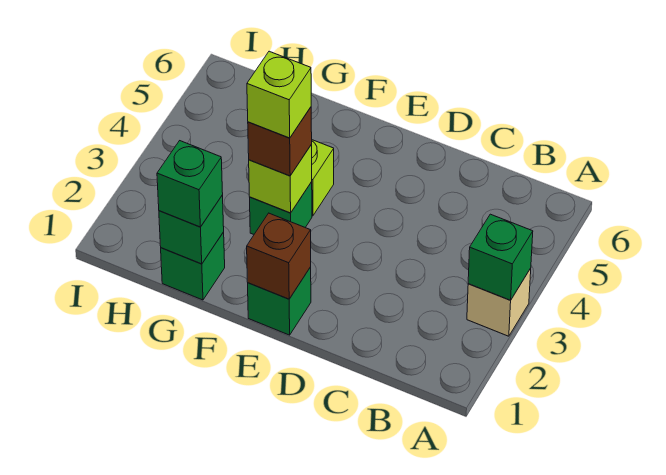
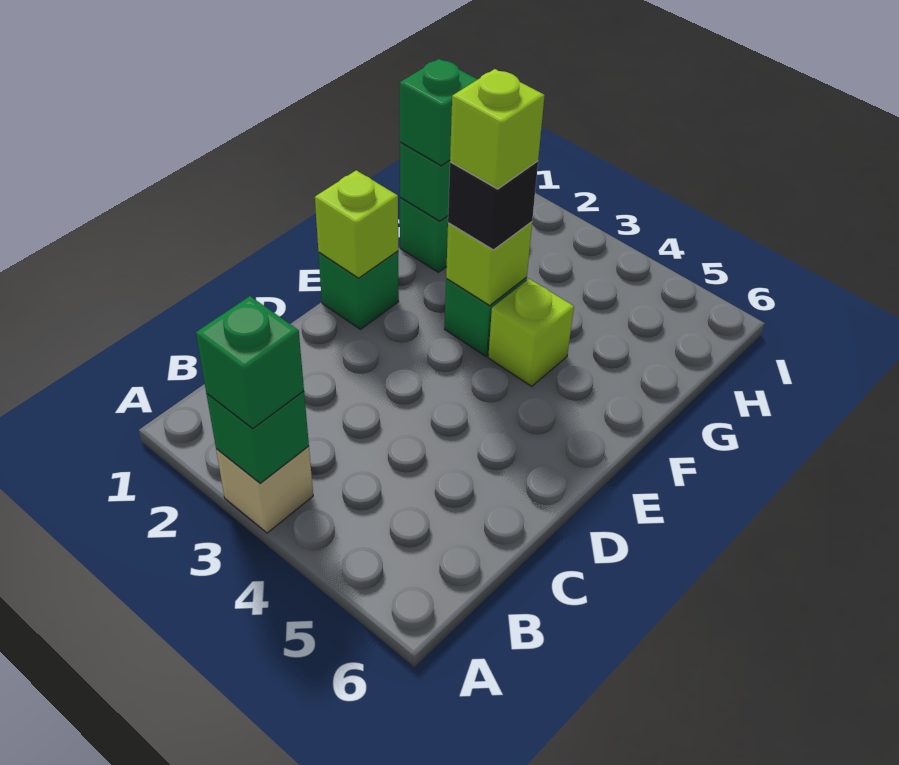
none -> green 1x1 brick [196,296,304,428]
brown 1x1 brick [247,213,311,299] -> lime 1x1 brick [315,170,398,278]
brown 1x1 brick [248,107,312,176] -> black 1x1 brick [448,161,538,250]

